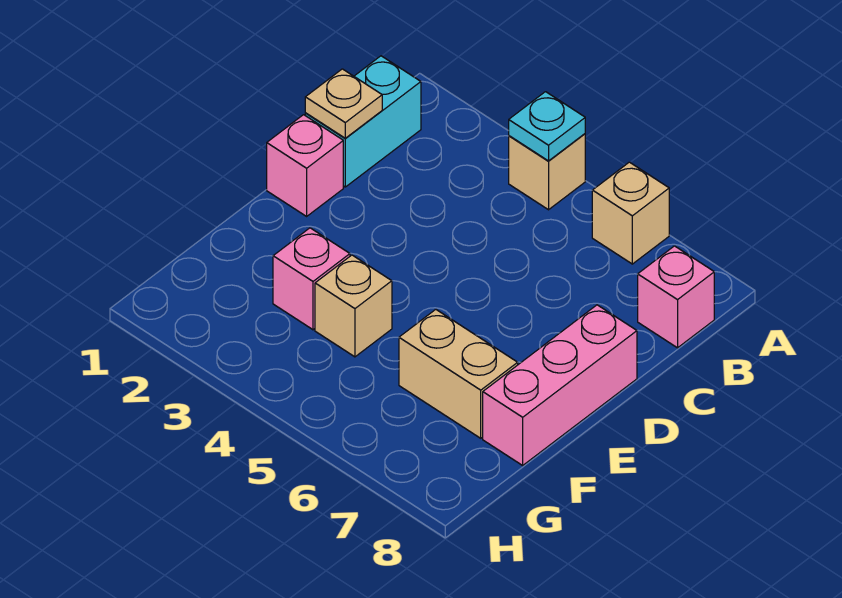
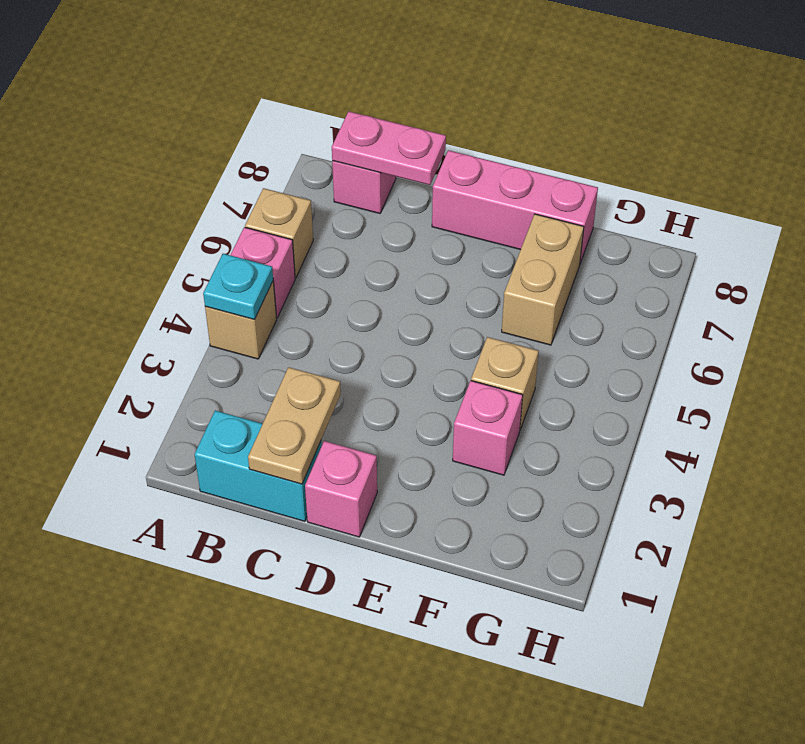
none -> pink 1x1 brick [231,227,295,318]
none -> pink 1x2 plate [332,111,446,185]
tan 1x1 plate [305,69,382,138] -> tan 1x2 plate [248,367,341,484]

